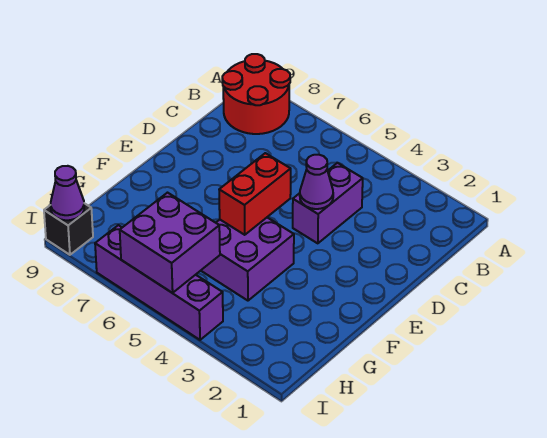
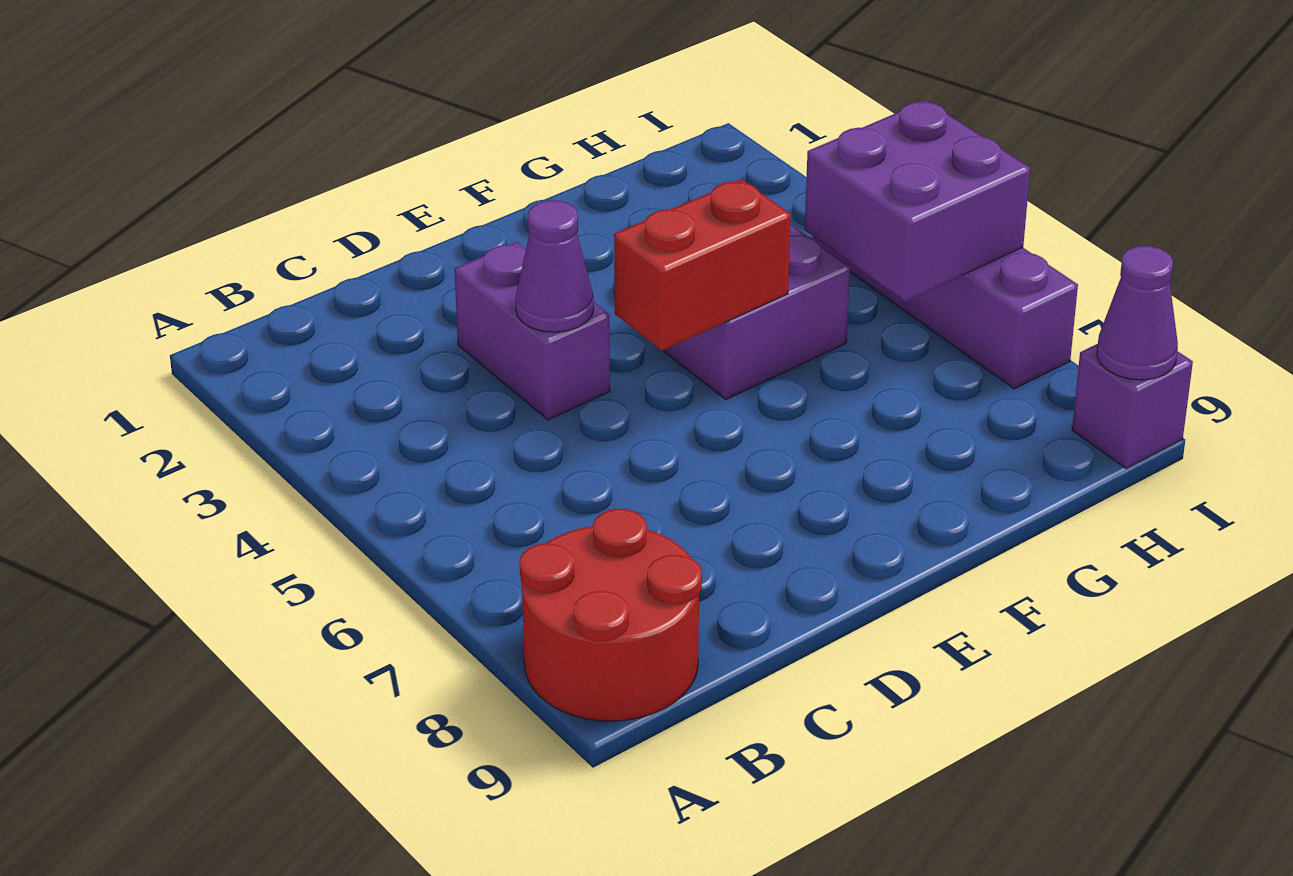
purple 1x2 brick [293,163,363,243] -> purple 1x2 brick turned to [455,242,610,420]
black 1x1 brick [44,203,93,255] -> purple 1x1 brick [1072,344,1193,468]

